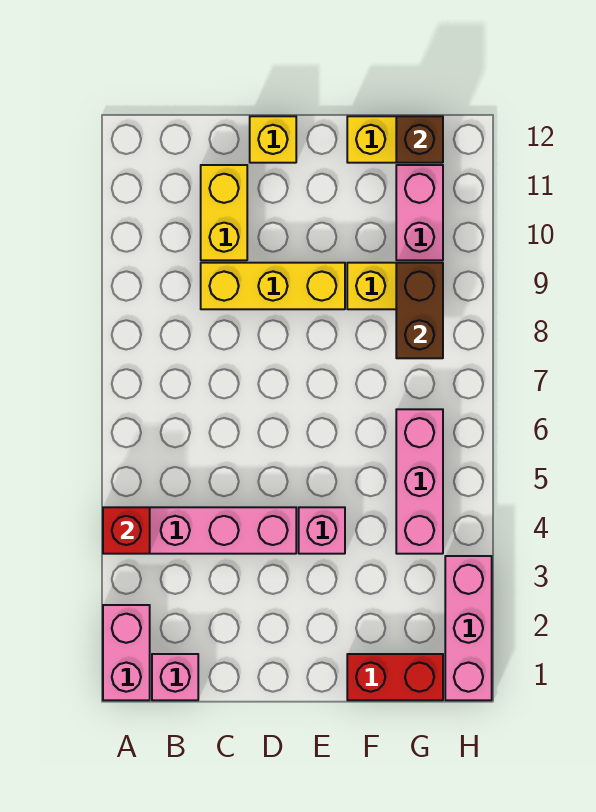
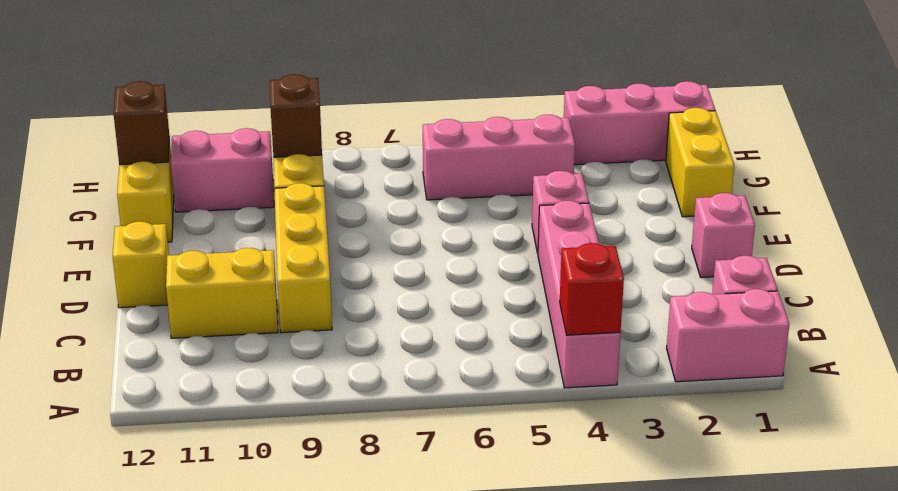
none -> pink 1x1 brick [692,193,755,278]
red 1x2 brick [347,654,443,700] -> yellow 1x2 brick [666,108,734,217]
brown 1x2 brick [396,263,443,358] -> brown 1x1 brick [270,74,322,157]

